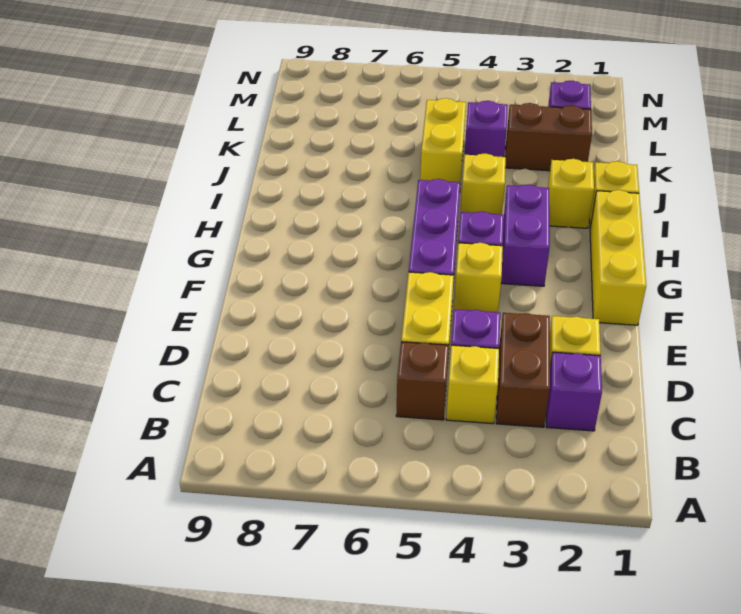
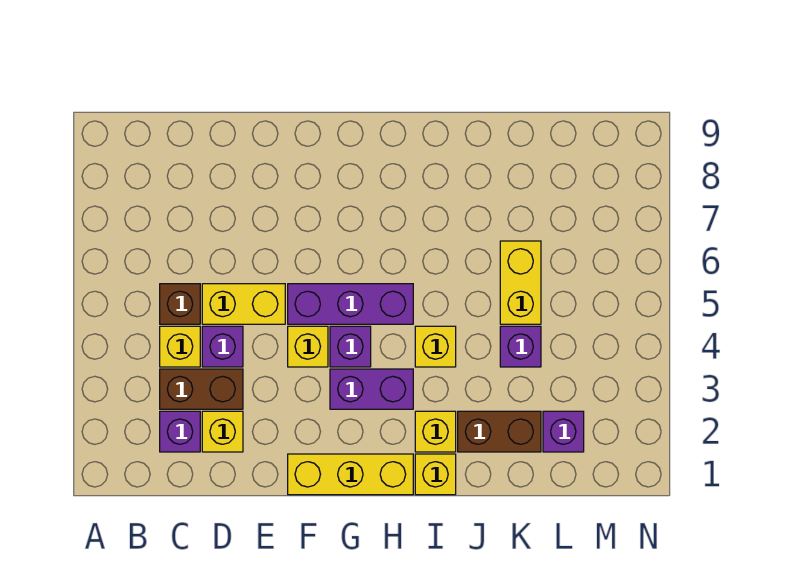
yellow 1x2 brick [420,98,466,183] -> yellow 1x2 brick turned to [500,241,541,324]
brown 1x2 brick [505,103,592,171] -> brown 1x2 brick turned to [458,411,541,452]

